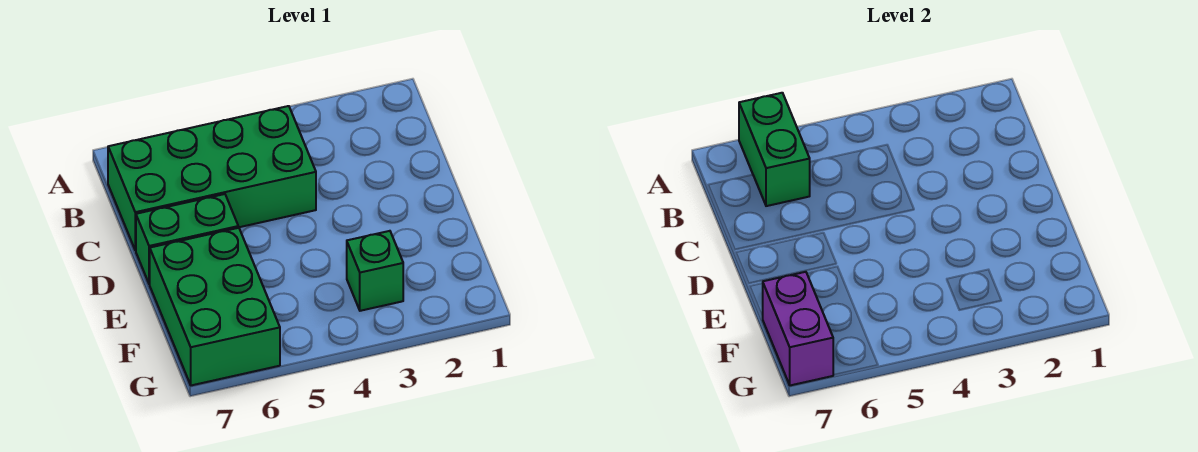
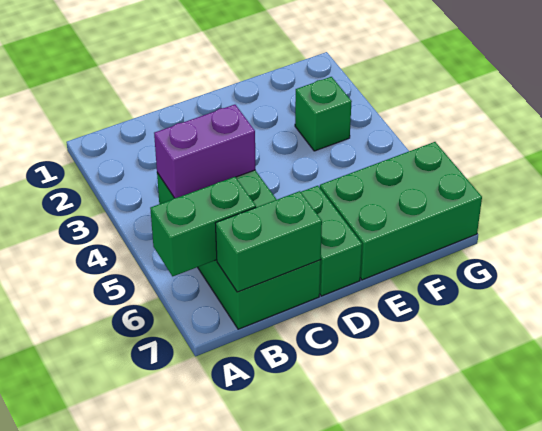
none -> green 1x2 brick [215,191,322,292]
purple 1x2 brick [763,272,833,385] -> purple 1x2 brick moved to [154,105,255,198]

